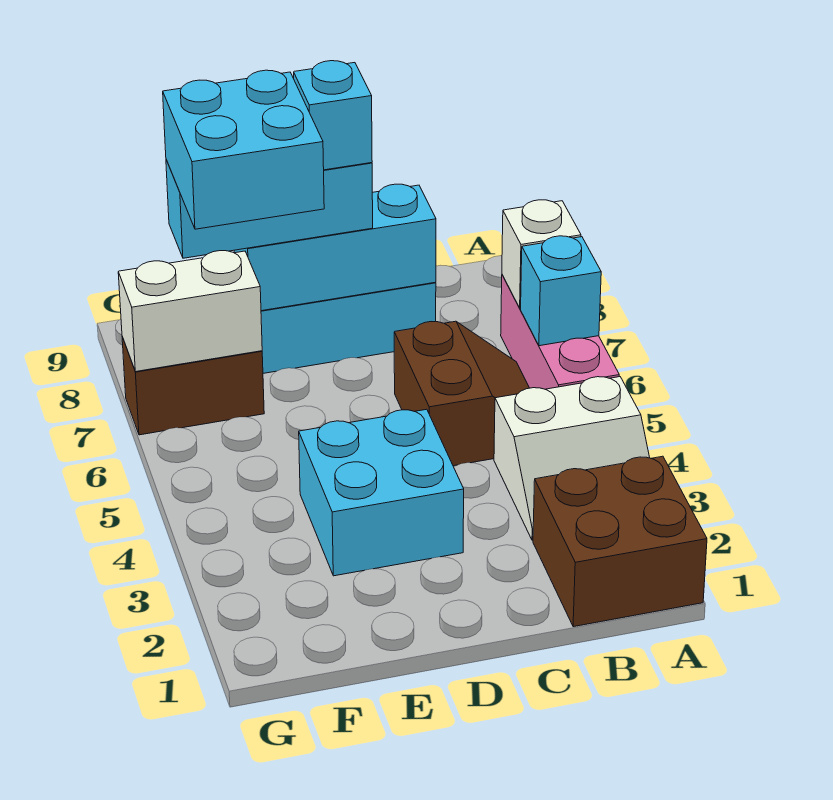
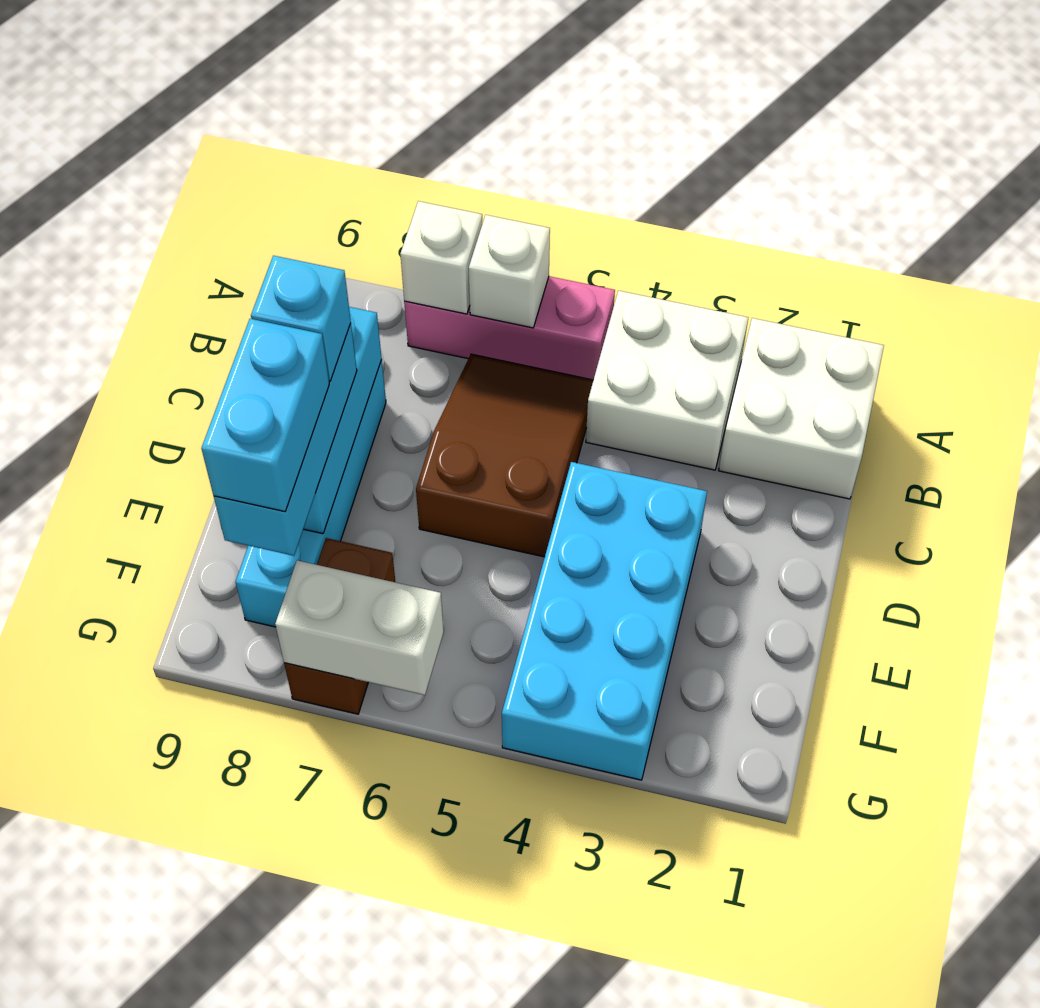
brown 2x2 brick [533,456,707,627] -> white 2x2 brick [719,318,884,499]
white 2x2 slope [494,377,650,540] -> white 2x2 brick [586,291,748,470]
cyan 1x1 brick [521,236,601,346] -> white 1x1 brick [469,215,550,328]
brown 2x2 slope [394,321,529,466] -> brown 2x3 slope [416,354,593,557]
cyan 2x2 brick [299,409,464,576] -> cyan 2x4 brick [502,462,707,780]
cyan 2x2 brick [163,70,324,229] -> cyan 1x2 brick [201,319,329,512]
white 1x2 brick [118,251,262,372] -> white 1x2 brick turned to [275,560,444,695]

